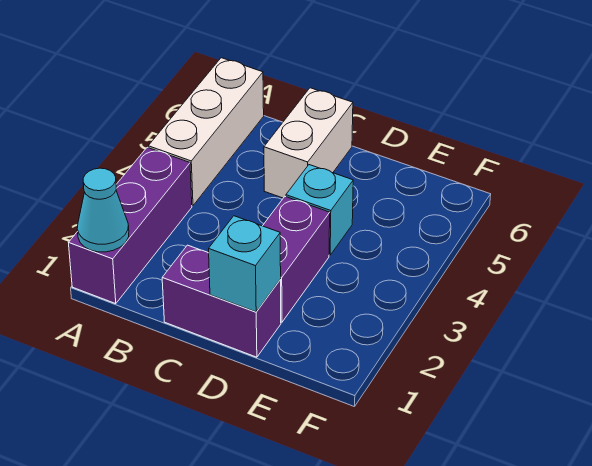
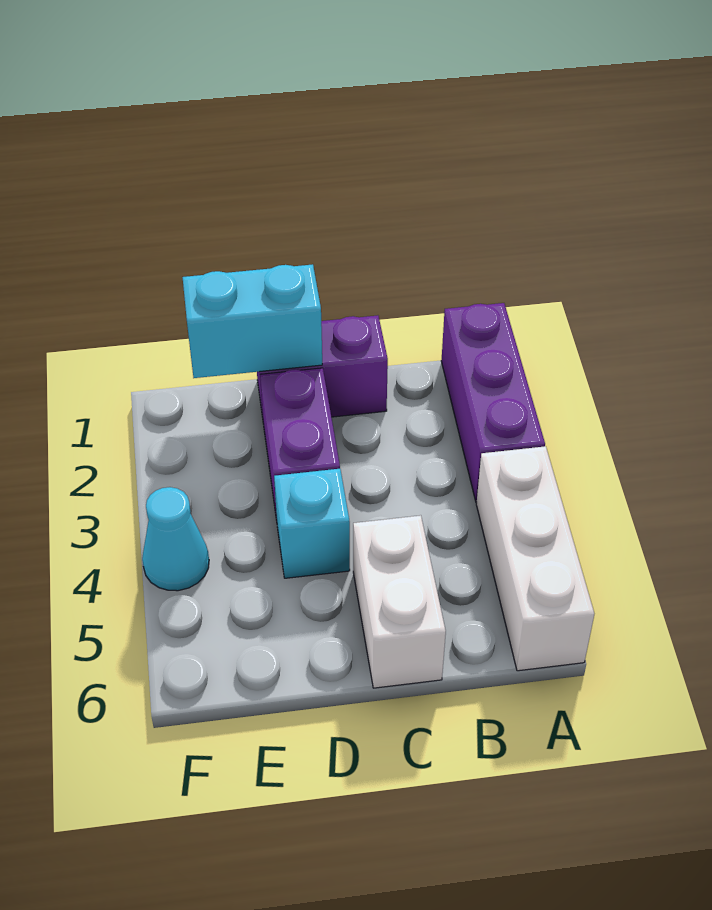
cyan 1x1 cone [77,168,129,252] -> cyan 1x1 cone moved to [142,487,209,591]
cyan 1x1 brick [209,216,281,312] -> cyan 1x2 brick [183,264,322,378]

